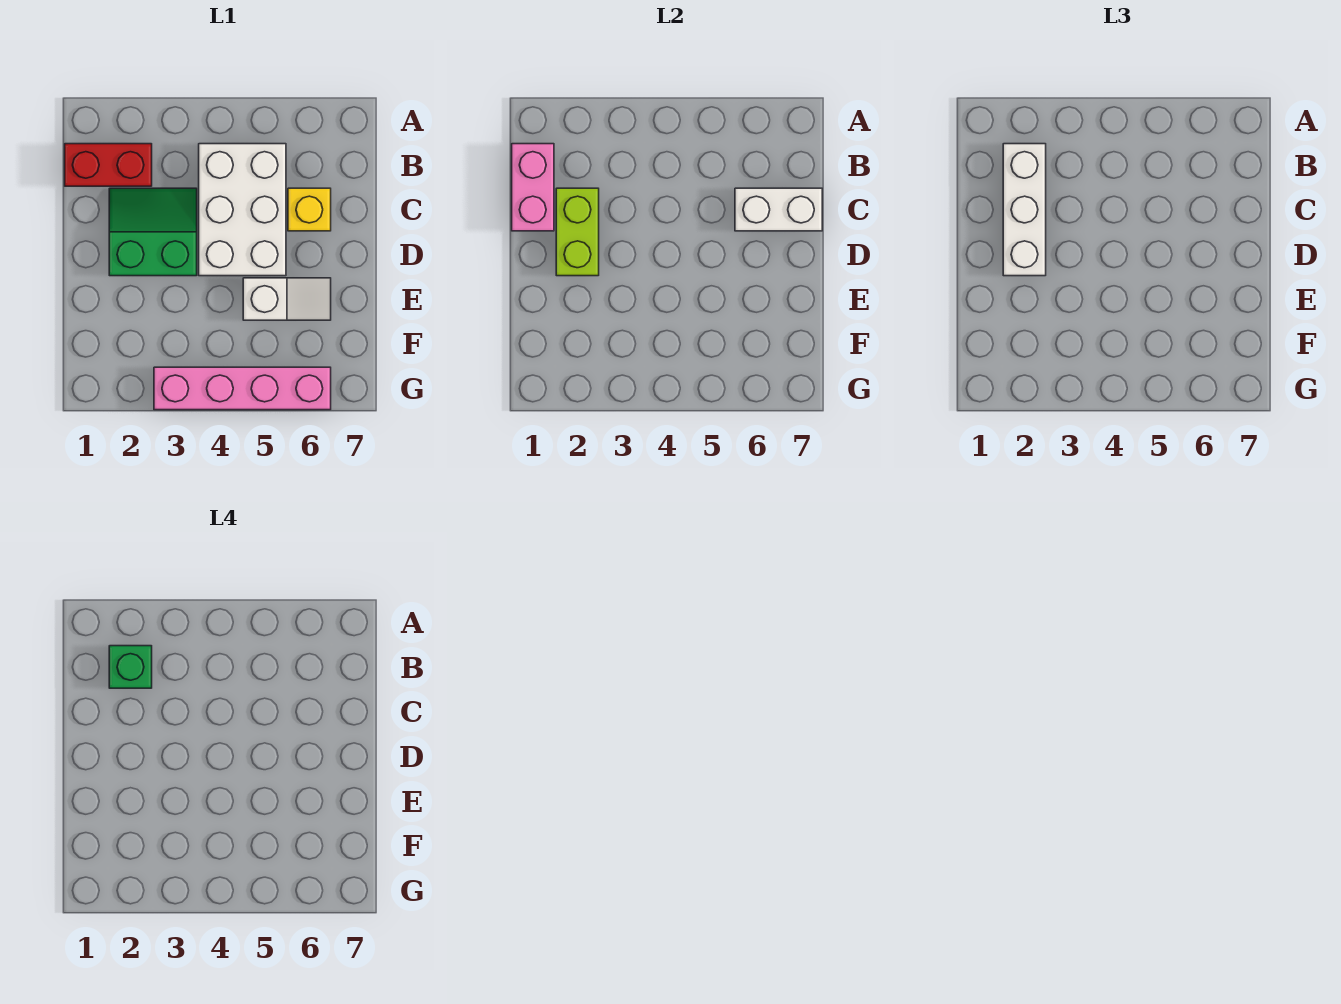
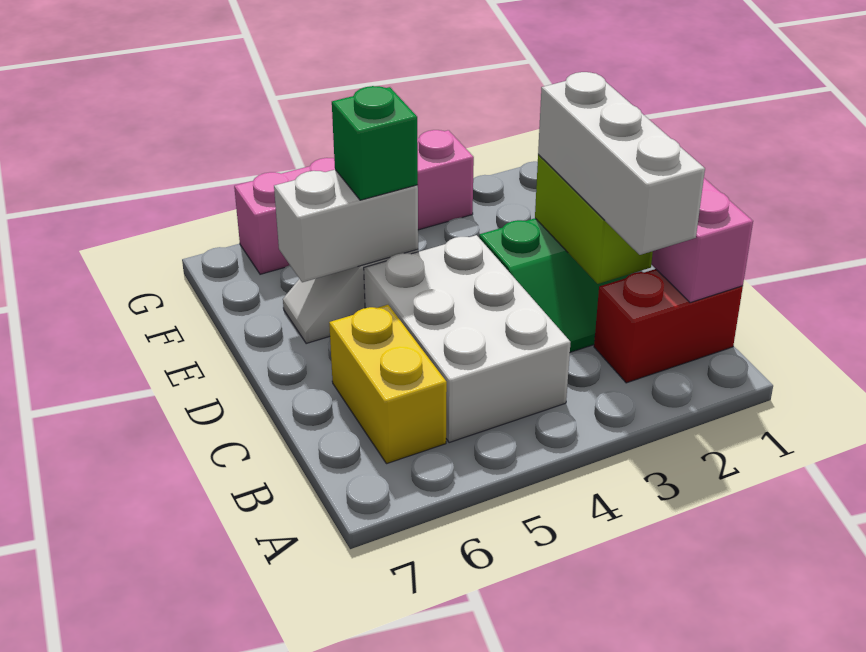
green 1x1 brick [109,646,152,688] -> green 1x1 brick moved to [332,86,418,200]
yellow 1x1 brick [288,188,331,231] -> yellow 1x2 brick [329,305,447,464]
white 1x2 brick [735,188,822,231] -> white 1x2 brick moved to [274,170,418,282]

